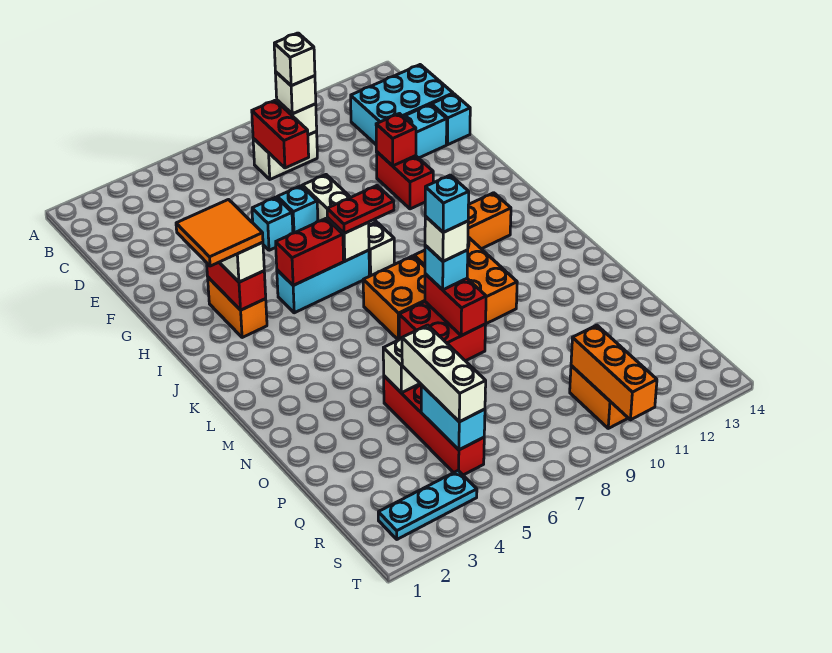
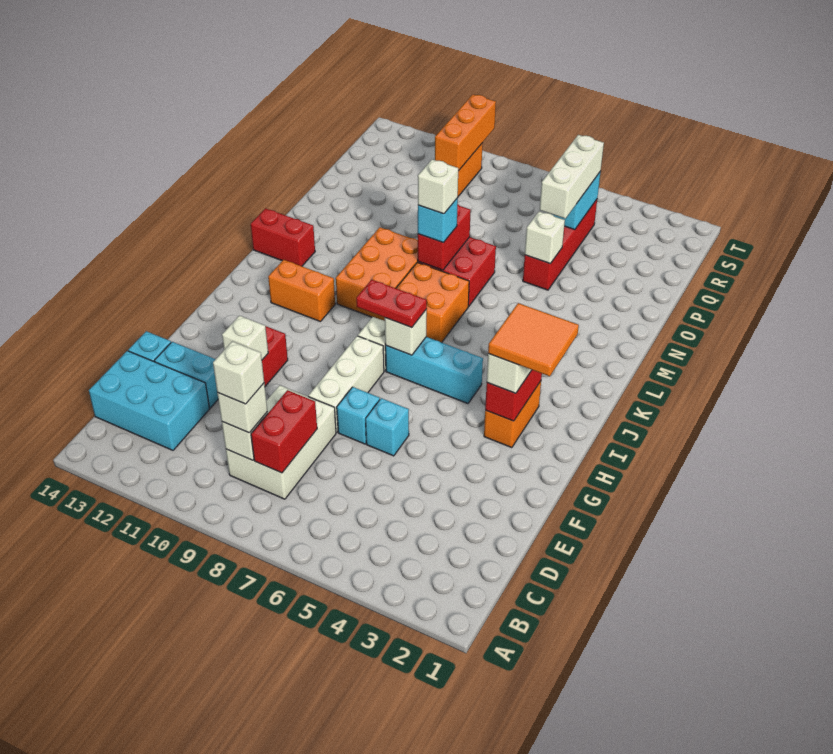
white 1x2 brick [253,132,317,179] -> white 2x3 brick [226,385,336,499]
red 1x1 brick [376,114,416,166] -> white 1x1 brick [222,316,268,360]
red 1x2 brick [276,219,344,286] -> red 1x2 brick moved to [251,208,315,266]
cyan 1x1 brick [425,175,469,232] -> none
cyan 1x3 plate [378,471,477,539] -> none

